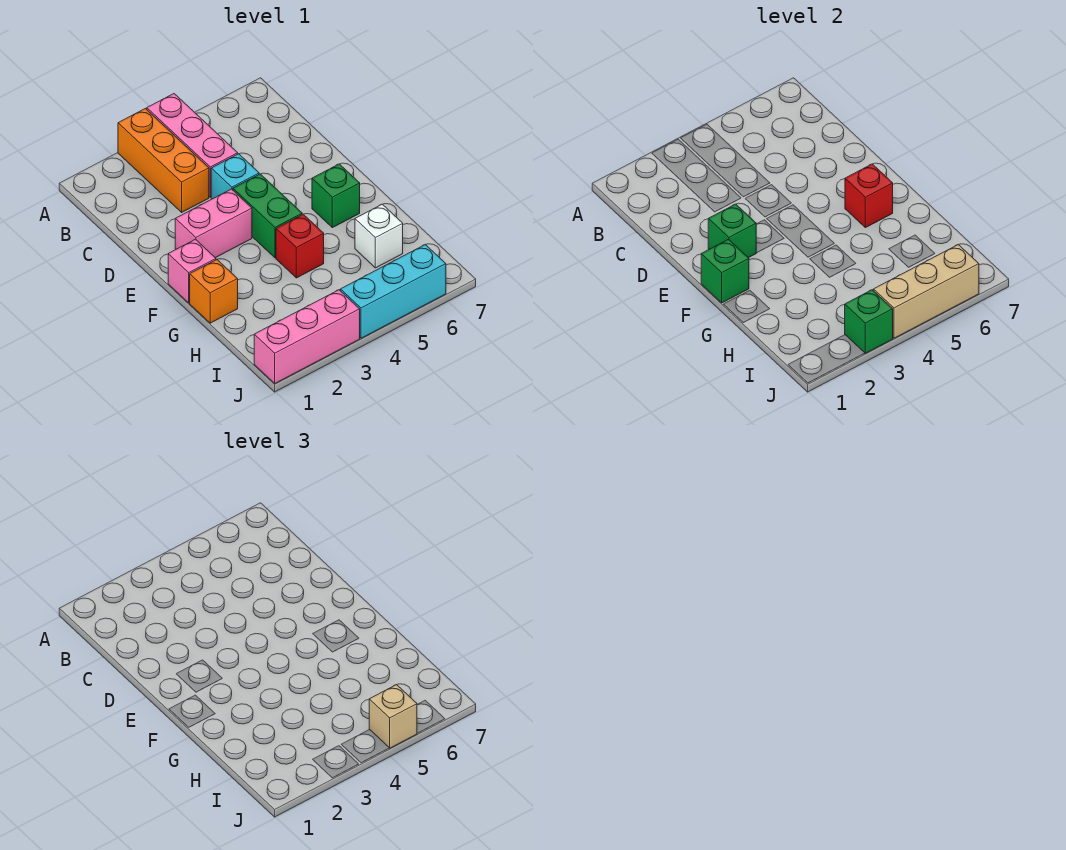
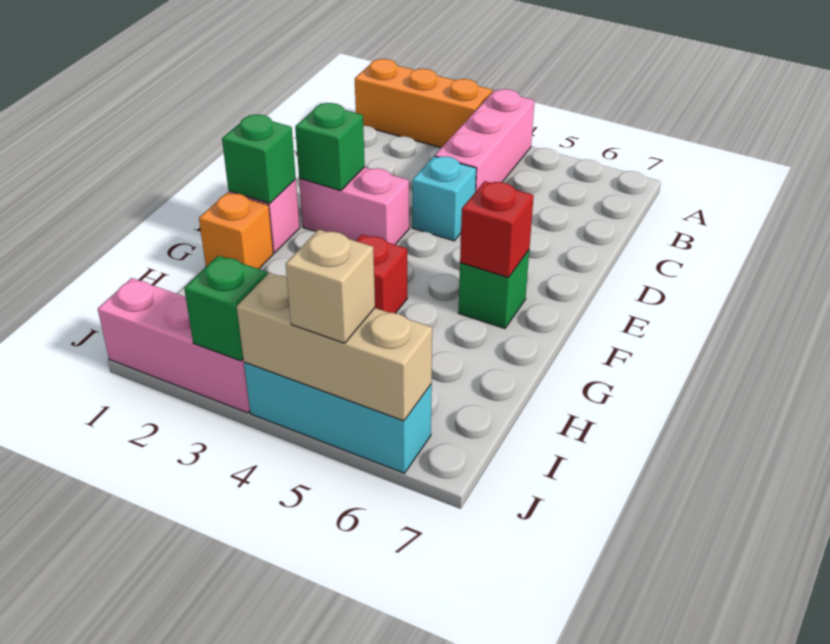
orange 1x3 brick [118,109,209,212] -> orange 1x3 brick turned to [355,59,493,148]
green 1x2 brick [233,174,302,258] -> none
white 1x1 brick [355,204,403,268] -> none

